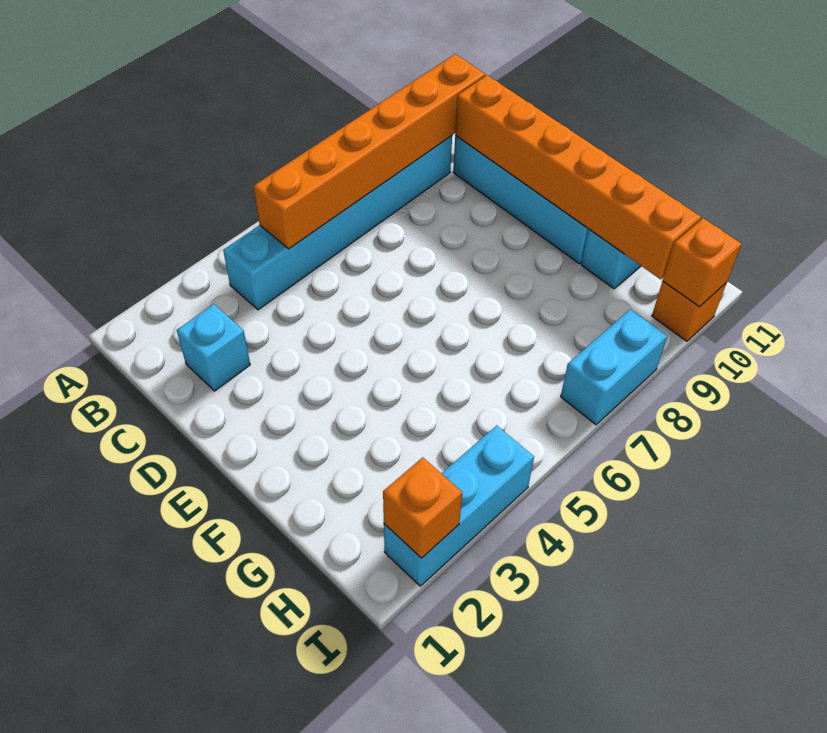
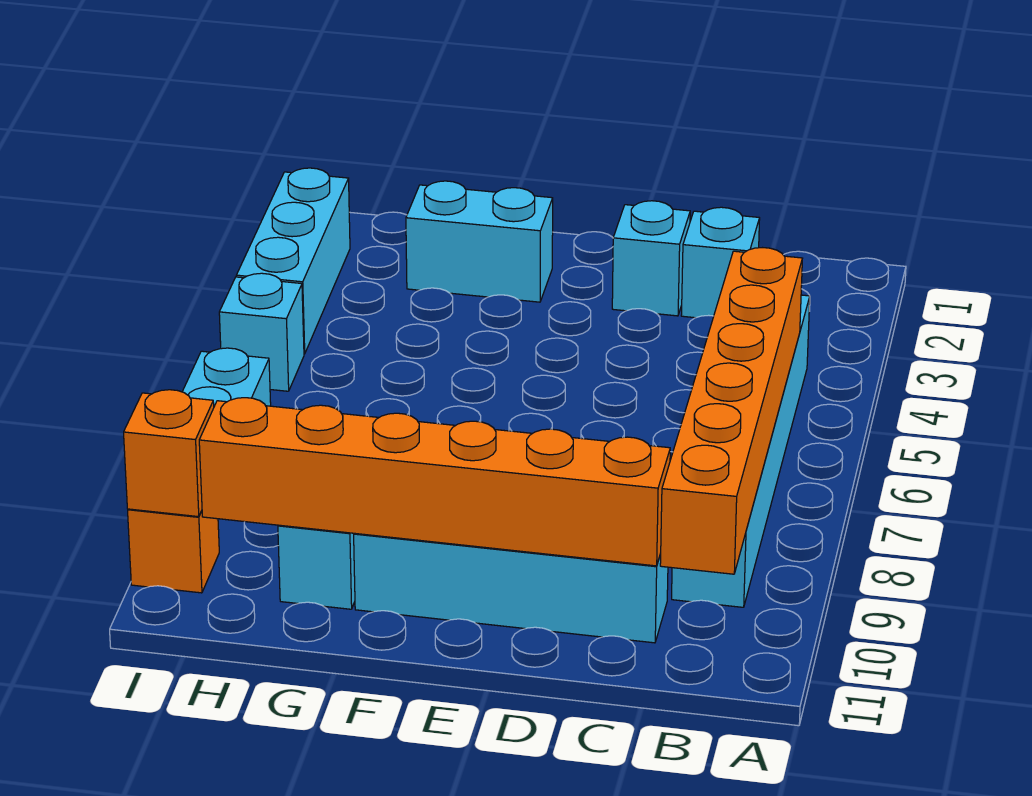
none -> cyan 1x1 brick [612,201,690,316]
none -> cyan 1x2 brick [406,181,553,302]
orange 1x1 brick [383,457,462,558] -> none
none -> cyan 1x1 brick [219,273,304,391]

